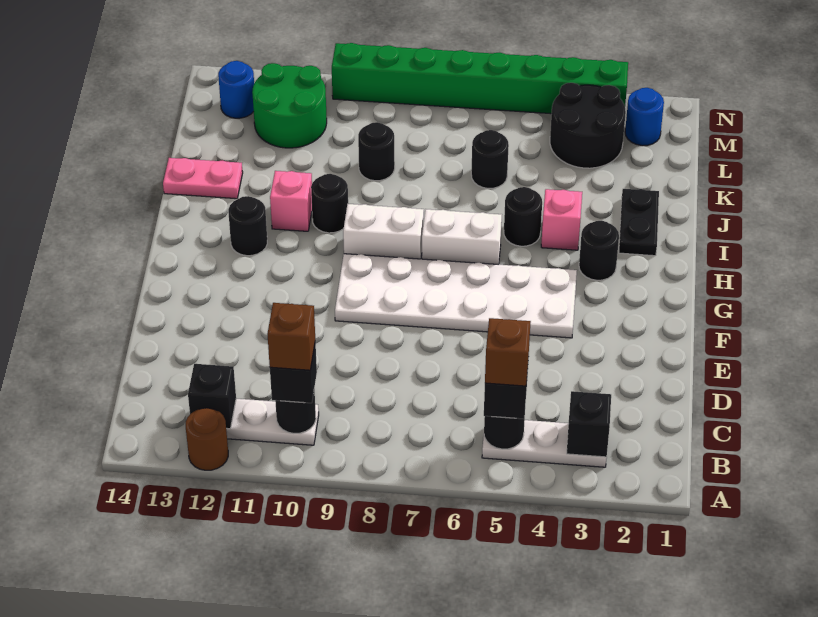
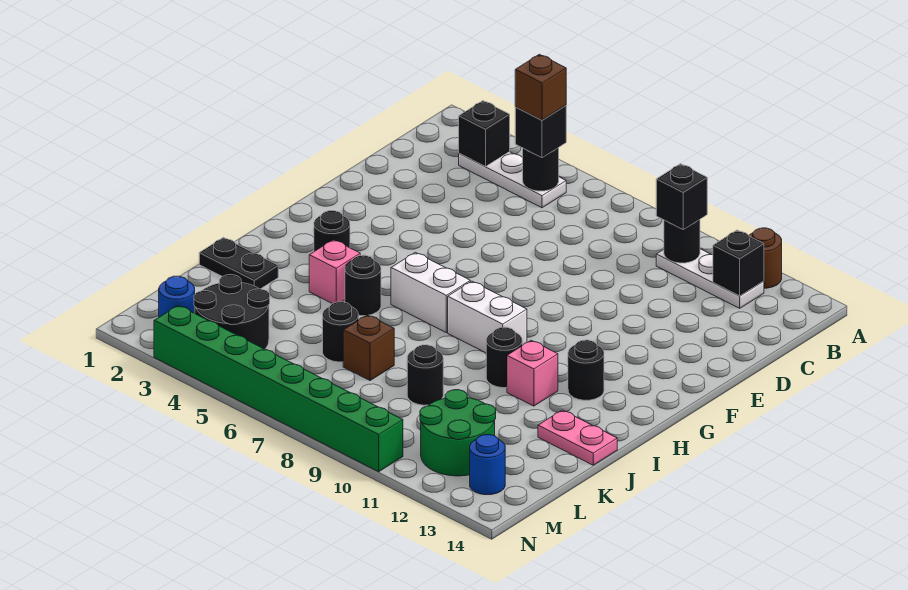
brown 1x1 brick [267,303,315,370] -> brown 1x1 brick moved to [343,315,394,381]
white 2x6 plate [335,254,577,338] -> none
black 1x2 plate [619,189,659,256] -> black 1x2 plate turned to [199,237,278,289]

